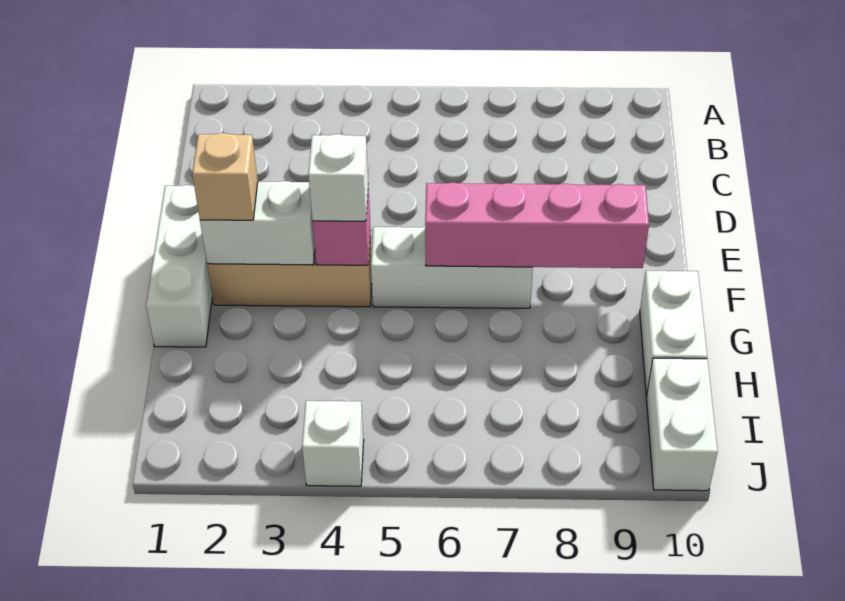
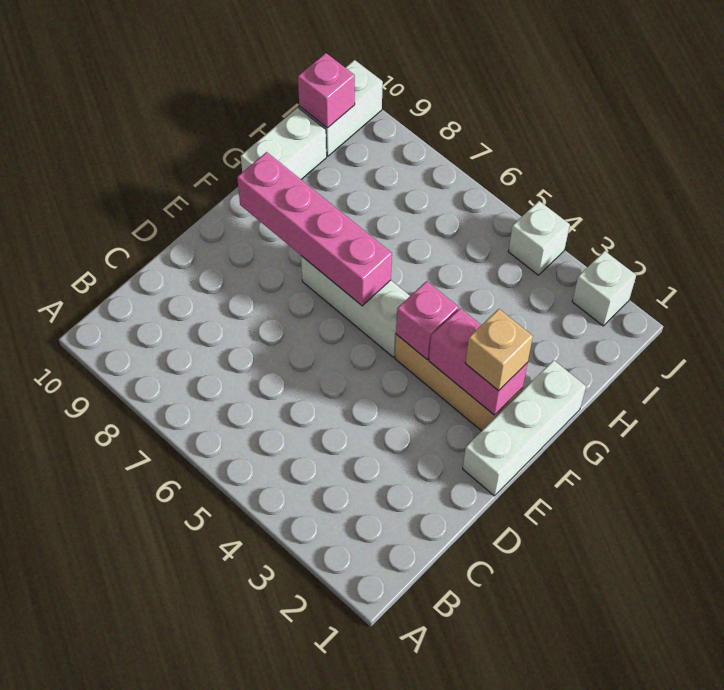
white 1x2 brick [200,181,315,265] -> pink 1x2 brick [429,308,527,415]
white 1x1 brick [308,134,368,221] -> white 1x1 brick moved to [572,251,636,326]
none -> pink 1x1 brick [298,53,355,128]

